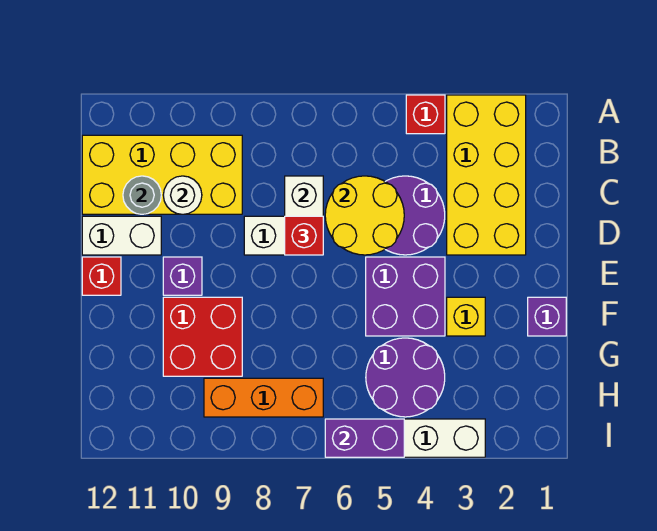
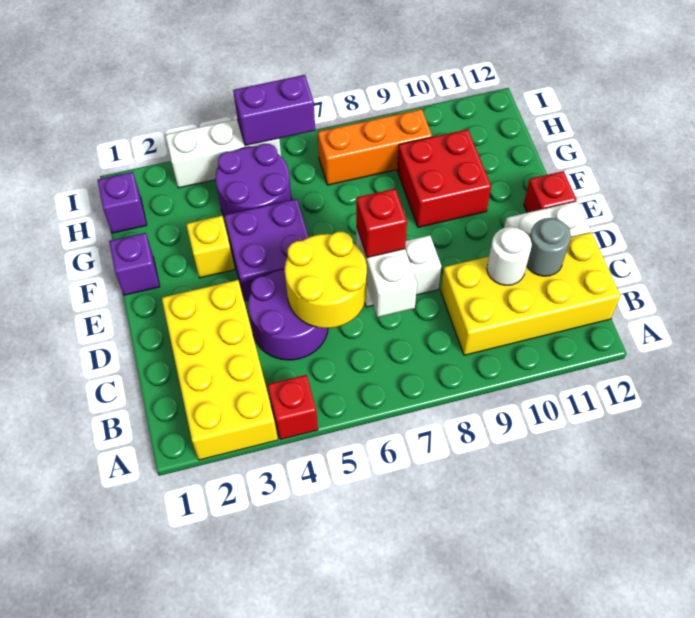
purple 1x1 brick [163,257,202,295] -> purple 1x1 brick moved to [98,172,147,233]

